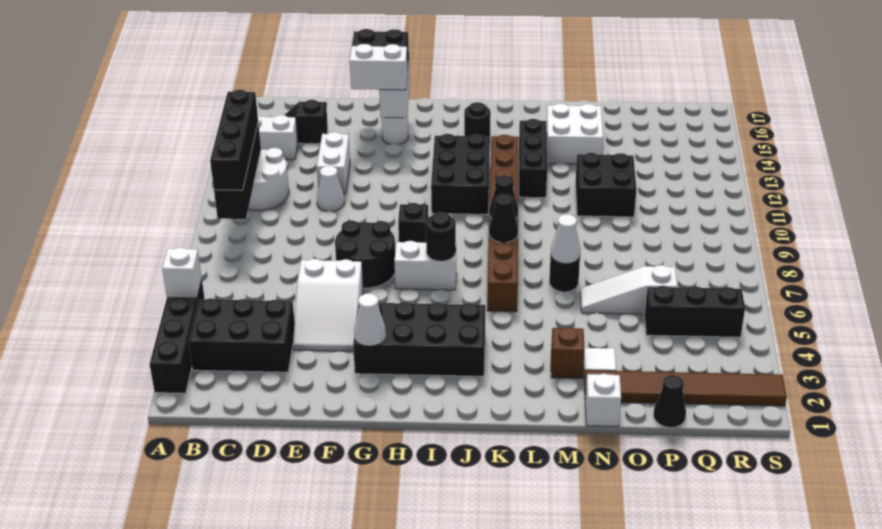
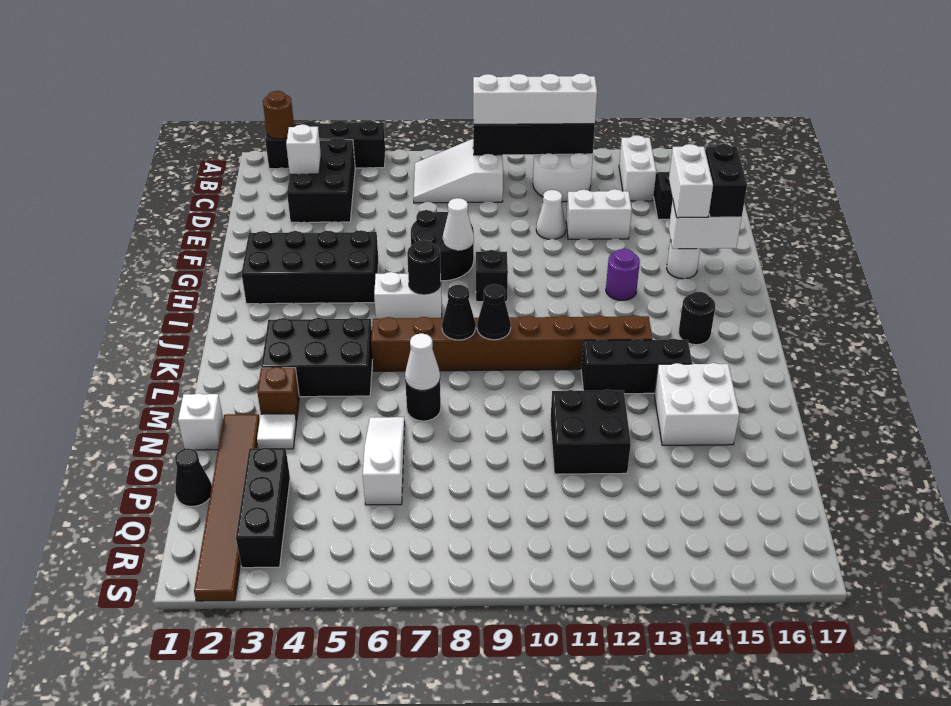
none -> brown 1x1 round brick [263,91,294,139]
white 1x1 brick [162,247,202,298] -> white 1x1 brick moved to [286,124,321,174]
black 1x4 brick [210,90,258,190] -> white 1x4 brick [473,74,597,124]
white 2x3 slope [293,259,363,351] -> white 2x3 slope moved to [414,139,503,203]
black 2x4 brick [353,302,486,376] -> black 2x4 brick turned to [242,230,379,304]
white 1x1 cone [354,293,386,345] -> white 1x1 cone moved to [443,198,474,251]
white 1x2 brick [395,241,456,290] -> white 1x2 brick turned to [374,272,442,319]
none -> purple 1x1 round brick [606,249,640,301]
black 2x3 brick [431,134,490,214] -> black 2x3 brick moved to [261,317,373,397]
black 1x3 brick [644,286,745,337] -> black 1x3 brick moved to [236,448,290,568]

